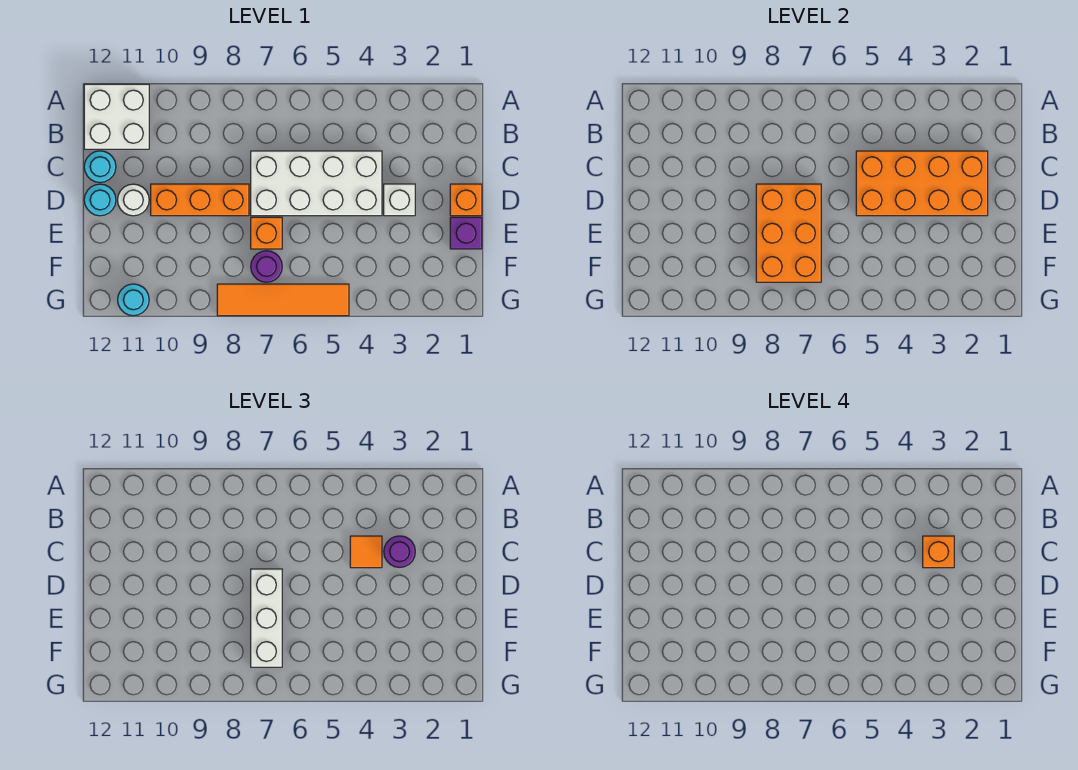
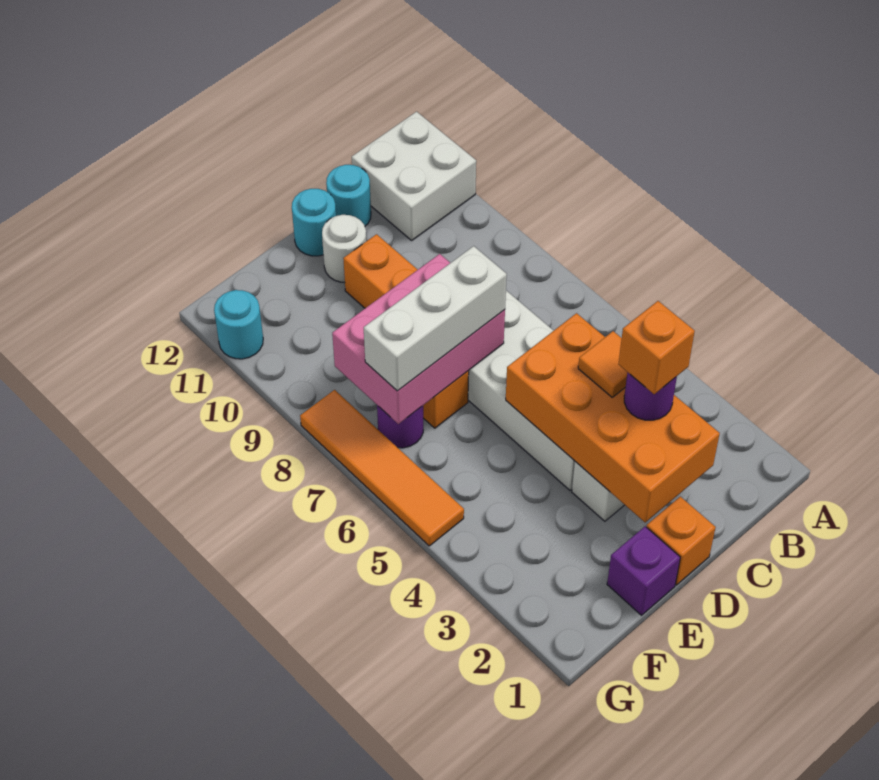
orange 2x3 brick [756,184,821,282] -> pink 2x3 brick [332,254,505,424]

